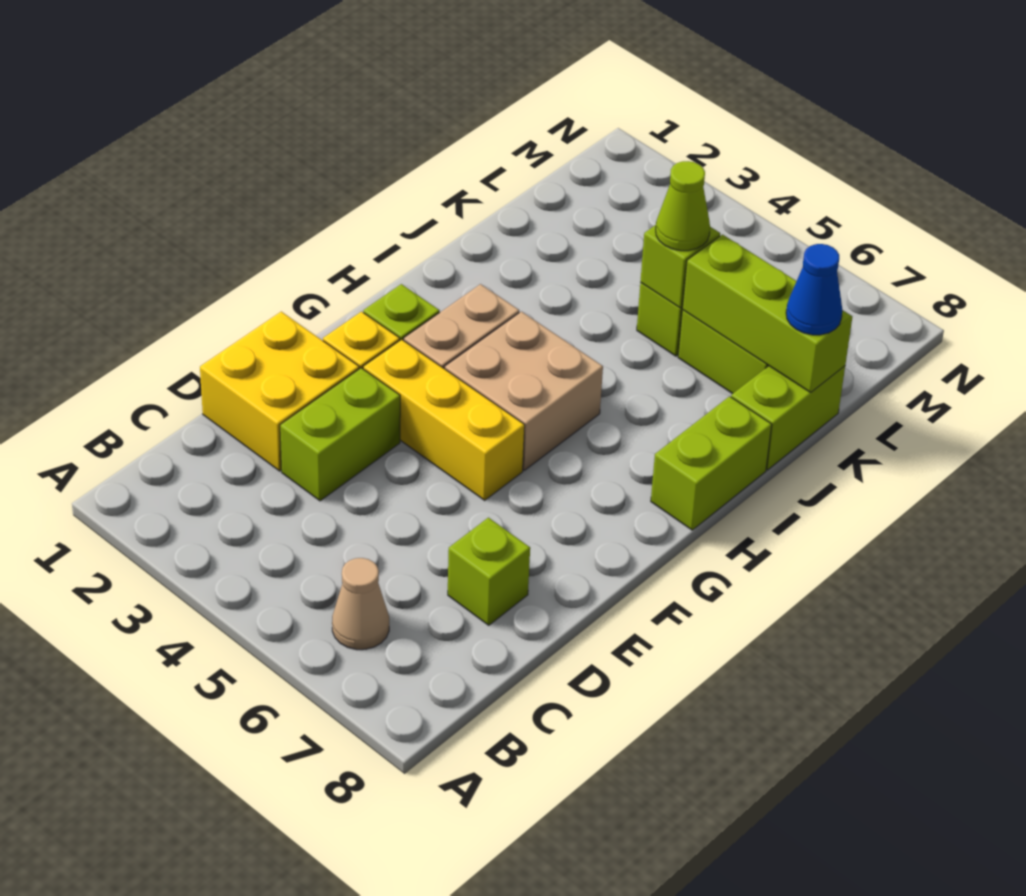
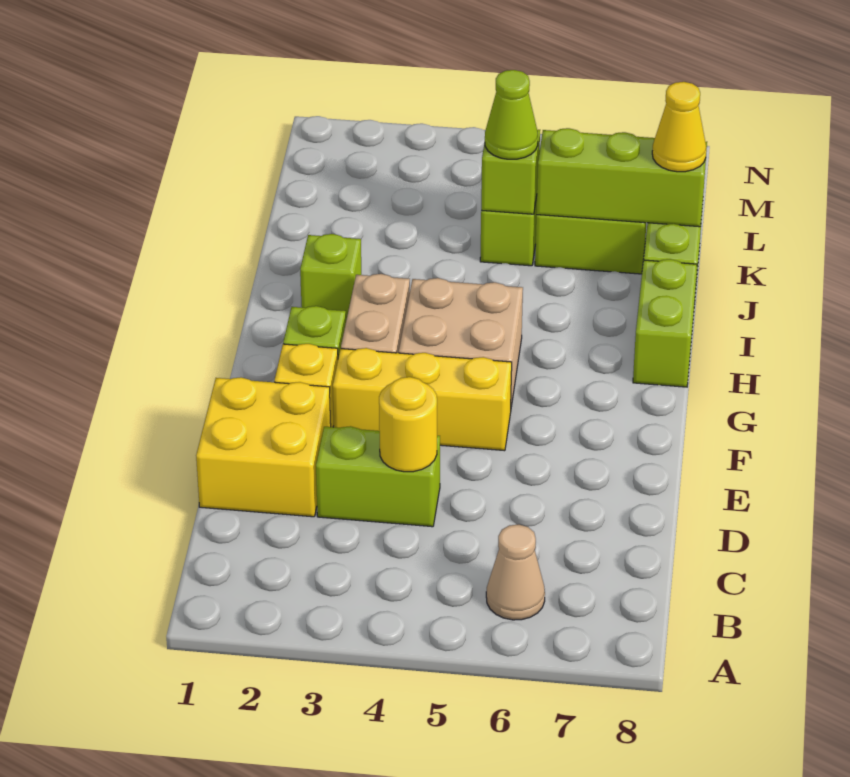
lime 1x2 brick [280,368,400,501] -> lime 1x2 brick turned to [316,426,440,527]
none -> yellow 1x1 round brick [379,377,437,472]
lime 1x1 brick [448,518,530,625] -> lime 1x1 brick moved to [300,234,361,320]
blue 1x1 cone [786,244,843,335] -> yellow 1x1 cone [652,82,706,172]

